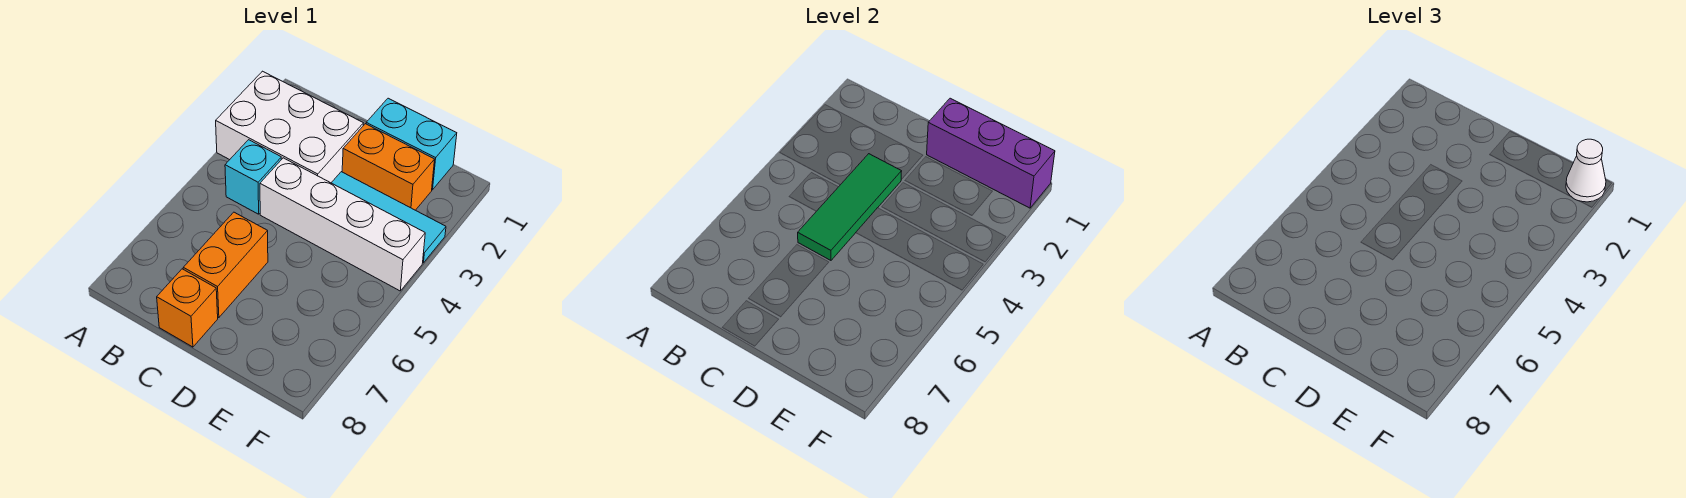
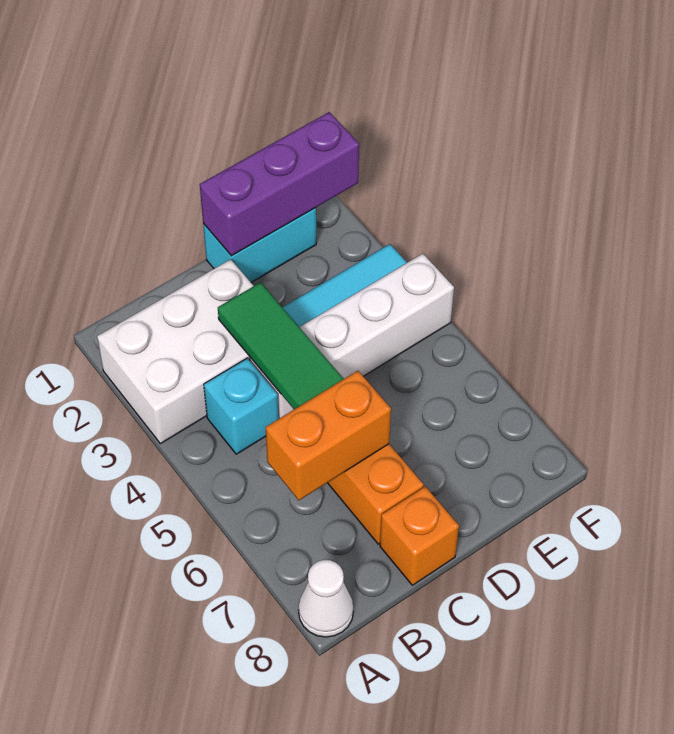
orange 1x2 brick [342,124,435,210] -> orange 1x2 brick moved to [266,371,391,500]
white 1x1 cone [1566,139,1606,202] -> white 1x1 cone moved to [298,560,353,637]

